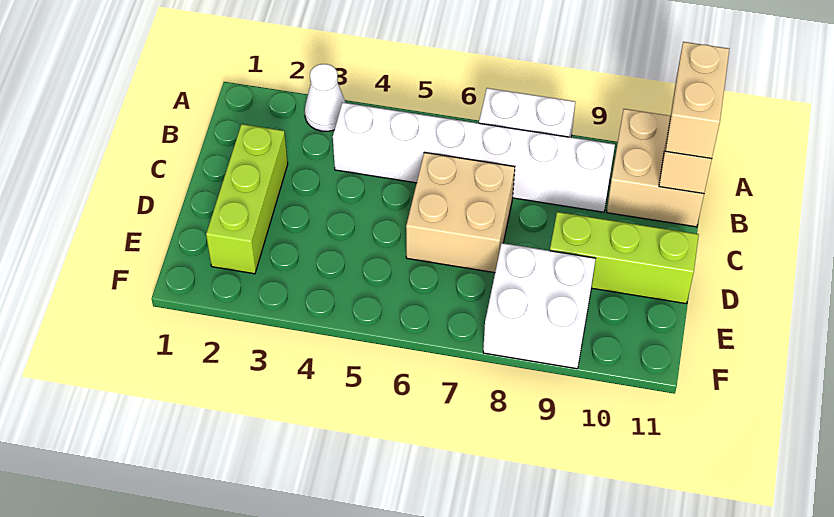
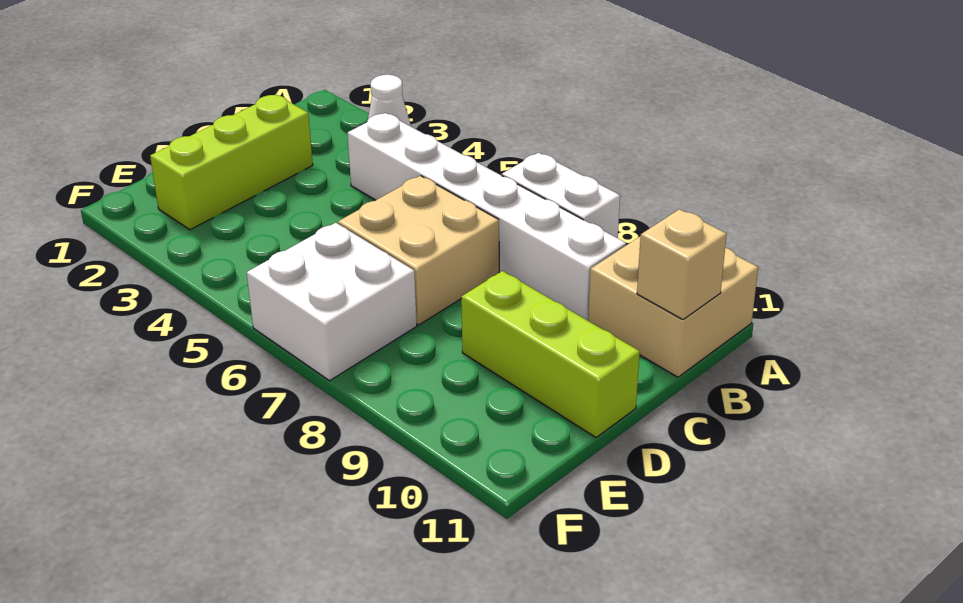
tan 1x2 brick [665,42,729,159] -> none
white 2x2 brick [483,243,596,369] -> white 2x2 brick moved to [247,223,417,381]

